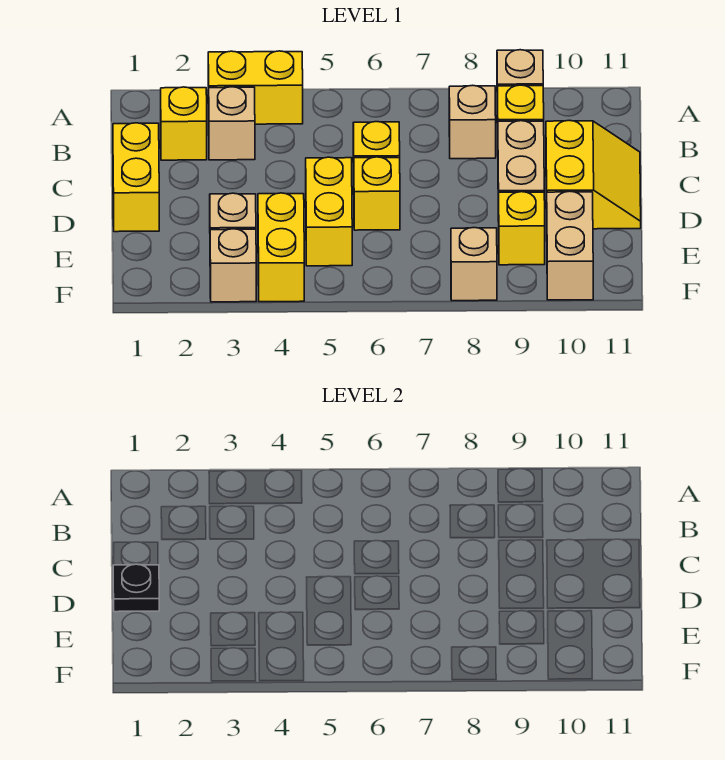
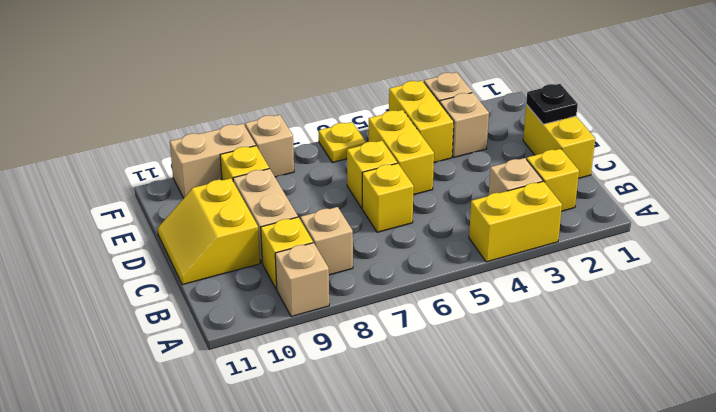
tan 1x2 brick [547,191,593,300] -> tan 1x2 brick turned to [170,124,256,198]
none -> yellow 1x1 plate [319,122,366,163]

